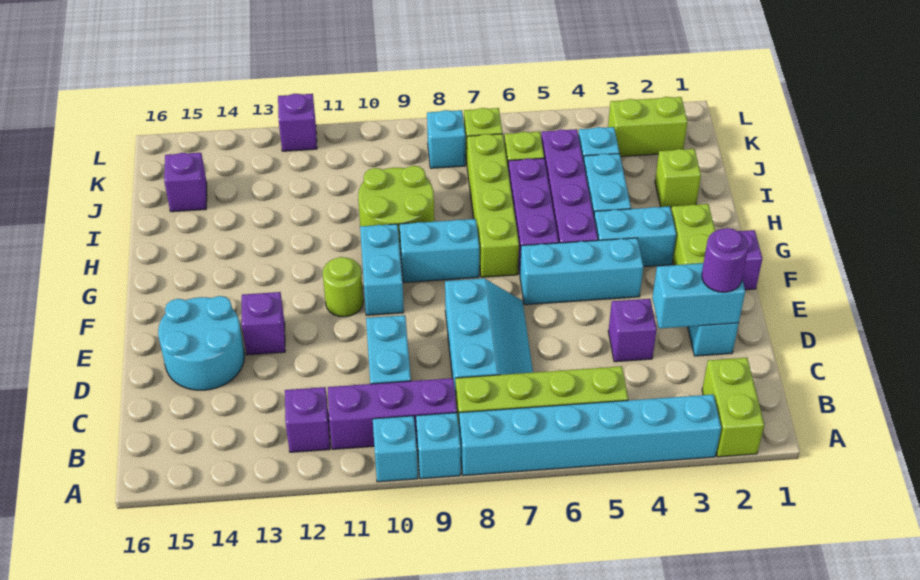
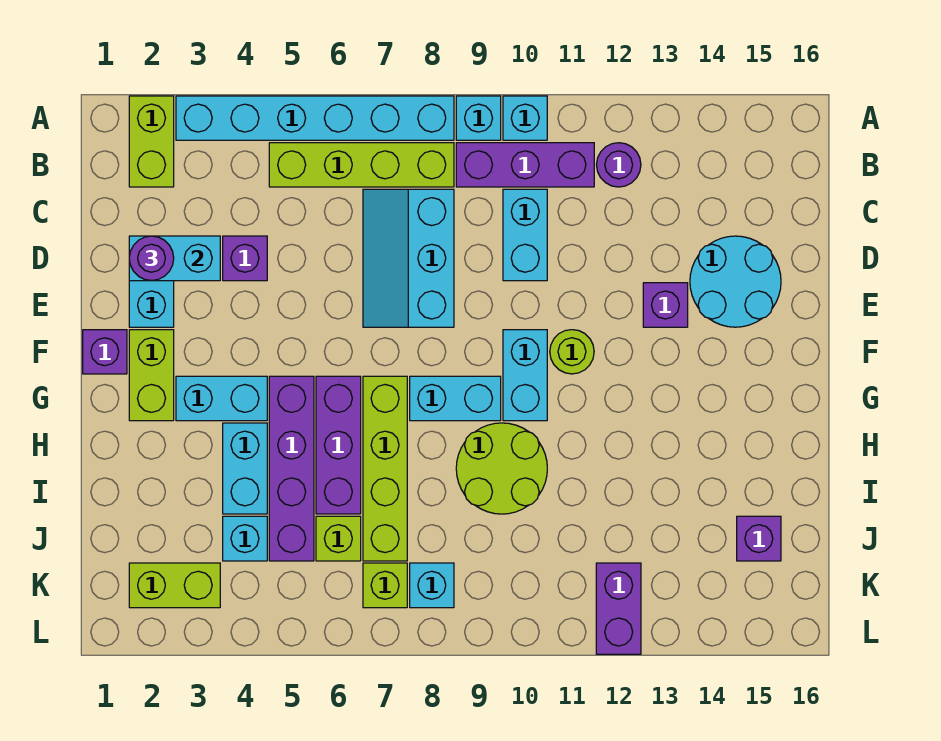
purple 1x1 brick [285,387,330,452] -> purple 1x1 round brick [597,143,641,187]
cyan 1x3 brick [520,238,644,305] -> none
lime 1x1 brick [655,149,701,207] -> none
purple 1x1 brick [278,94,317,151] -> purple 1x2 brick [596,563,641,654]

